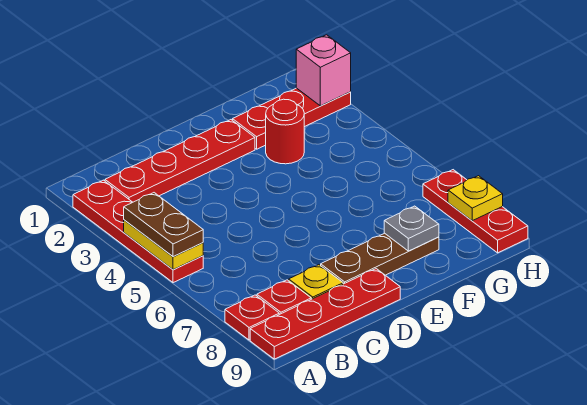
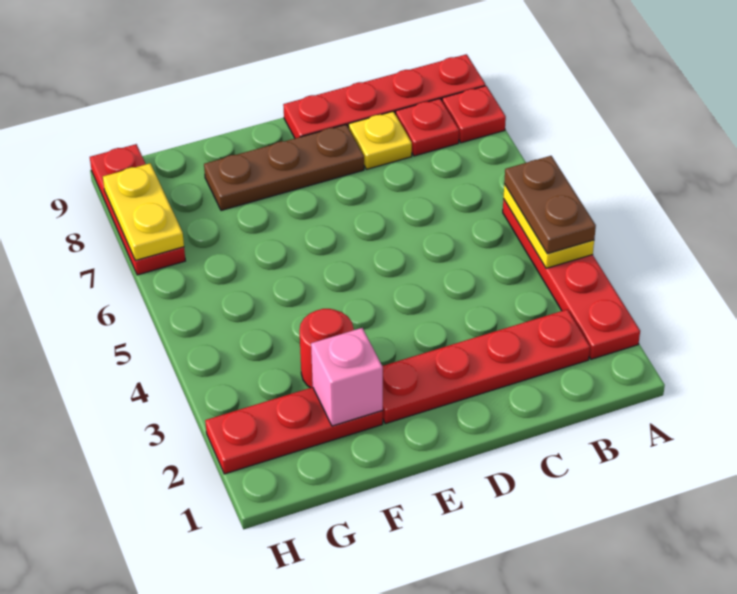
grey 1x1 plate [384,206,439,251] -> none
pink 1x1 brick [296,35,351,106] -> pink 1x1 brick moved to [311,328,383,426]
yellow 1x1 plate [448,176,503,221] -> yellow 1x2 plate [103,163,184,260]

